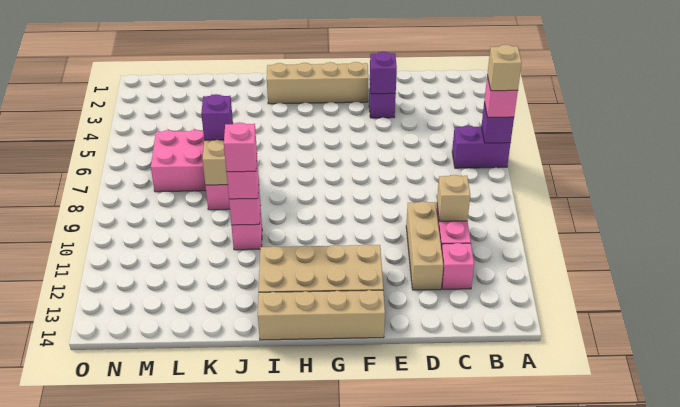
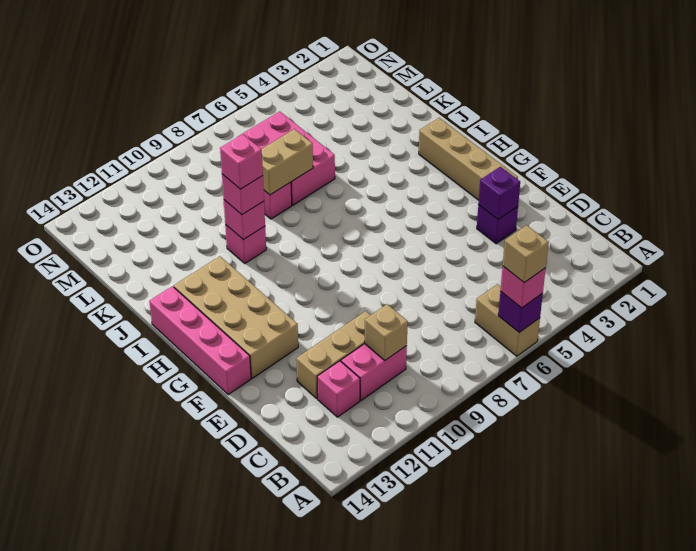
purple 1x2 brick [452,126,511,168] -> tan 1x2 brick [475,284,540,356]
tan 1x4 brick [258,290,385,340] -> pink 1x4 brick [149,286,251,395]
purple 1x1 brick [201,94,233,140] -> none

